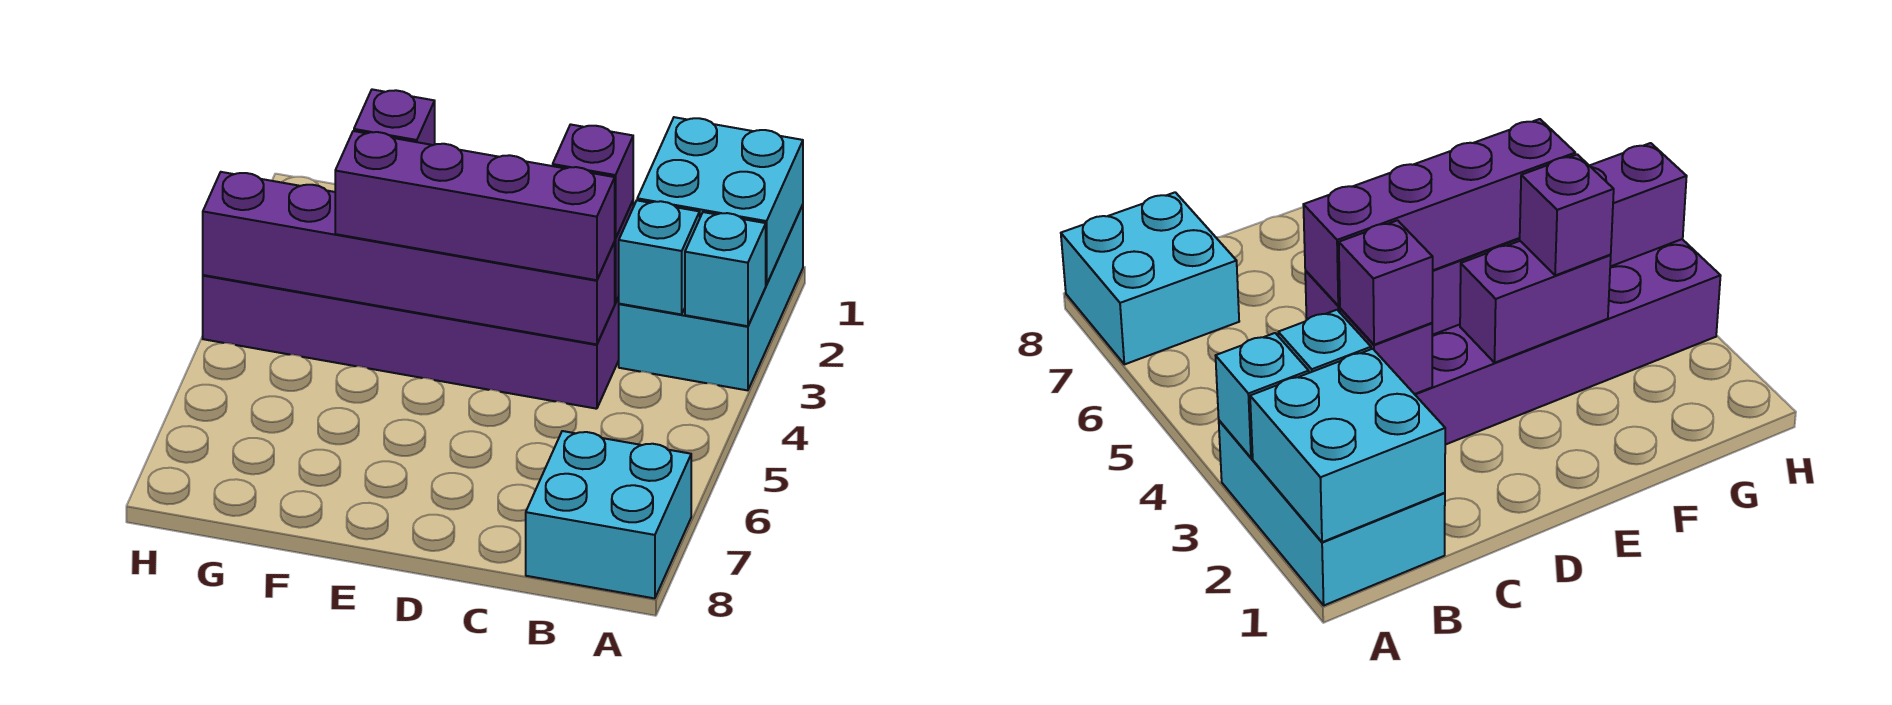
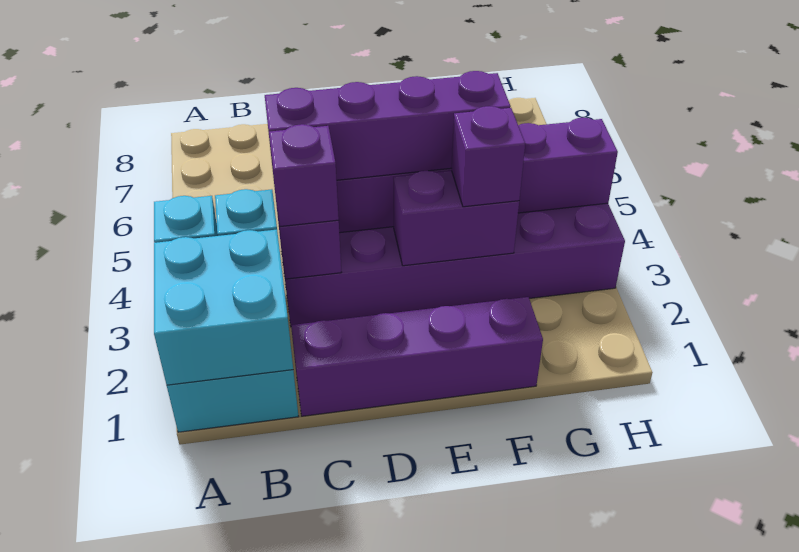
cyan 2x2 brick [526,431,691,598] -> none
none -> purple 1x4 brick [291,297,543,416]

